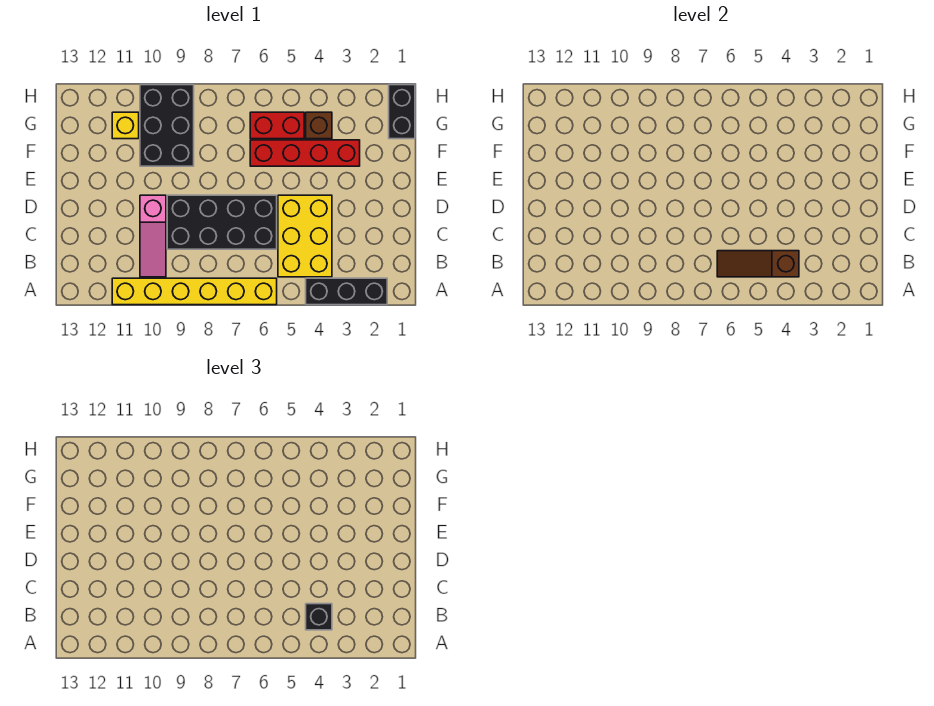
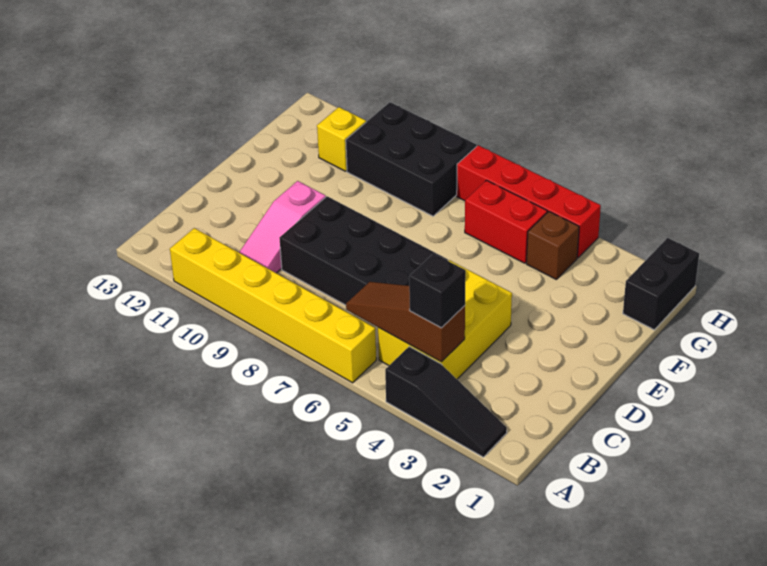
black 1x3 brick [306,278,387,305] -> black 1x3 slope [385,347,507,457]
red 1x4 brick [250,140,360,166] -> red 1x4 brick moved to [457,145,601,258]
black 2x3 brick [140,85,194,166] -> black 2x3 brick turned to [346,102,477,216]

